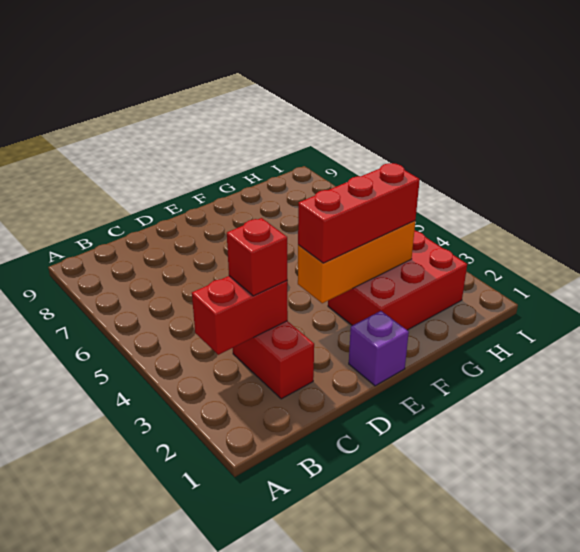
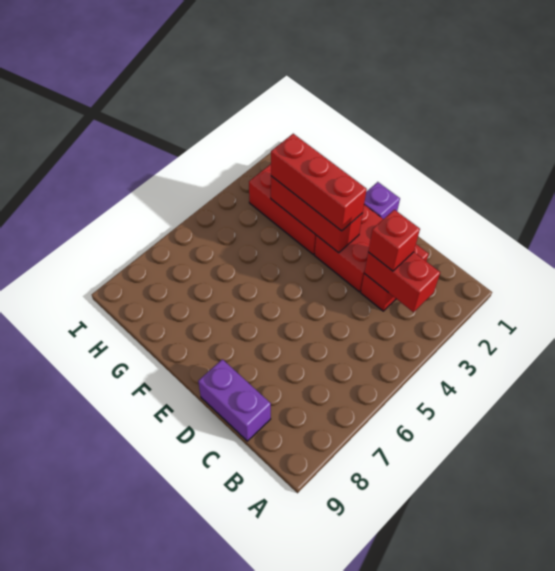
none -> purple 1x2 brick [198,359,271,441]
none -> red 2x2 brick [314,205,383,292]
orange 1x3 brick [298,221,415,303] -> red 1x3 brick [271,176,363,253]

